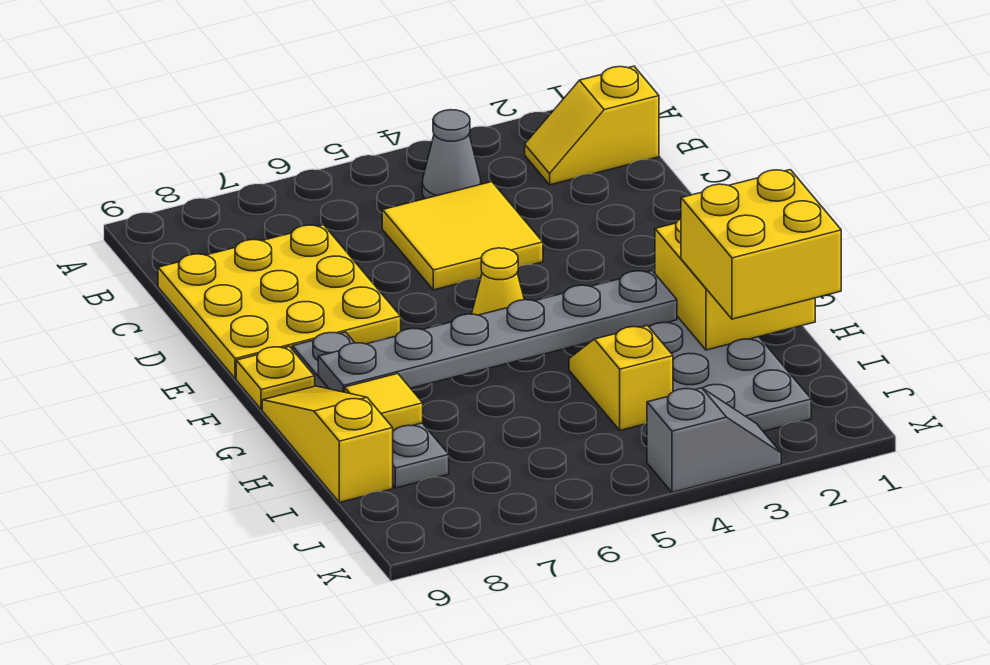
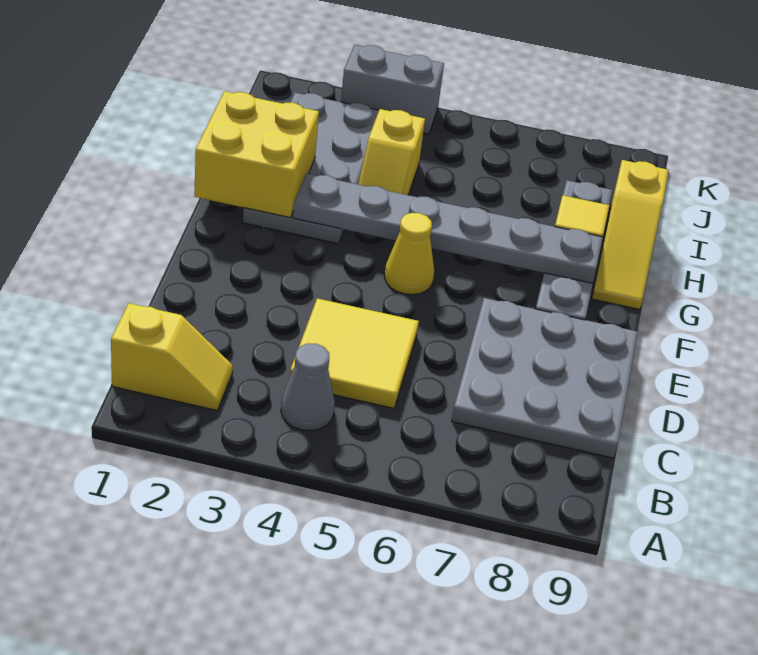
yellow 3x3 plate [158,225,401,379] -> grey 3x3 plate [452,298,638,458]
yellow 1x1 plate [236,347,315,410] -> none
yellow 2x2 brick [681,170,841,319] -> none
grey 1x2 slope [647,388,781,492] -> grey 1x2 brick [341,45,444,134]

